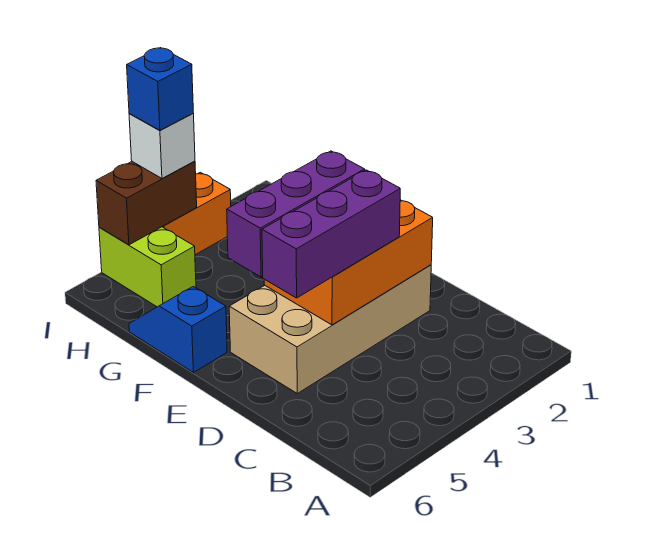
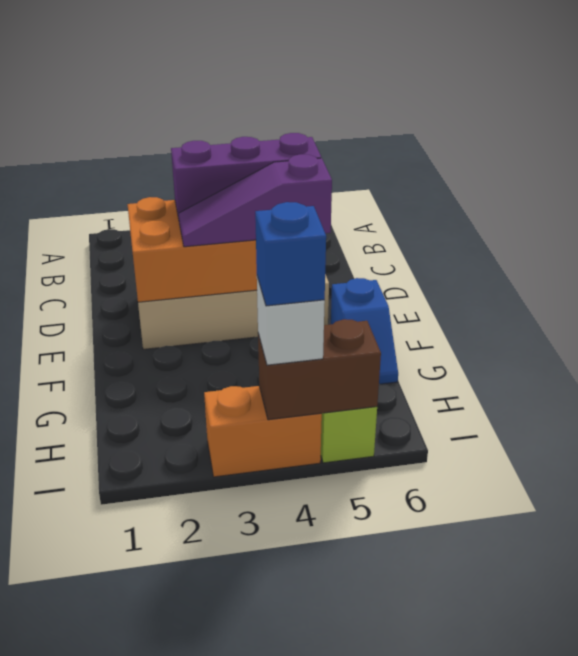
purple 1x3 brick [227,151,365,277] -> purple 1x3 slope [179,154,332,247]

